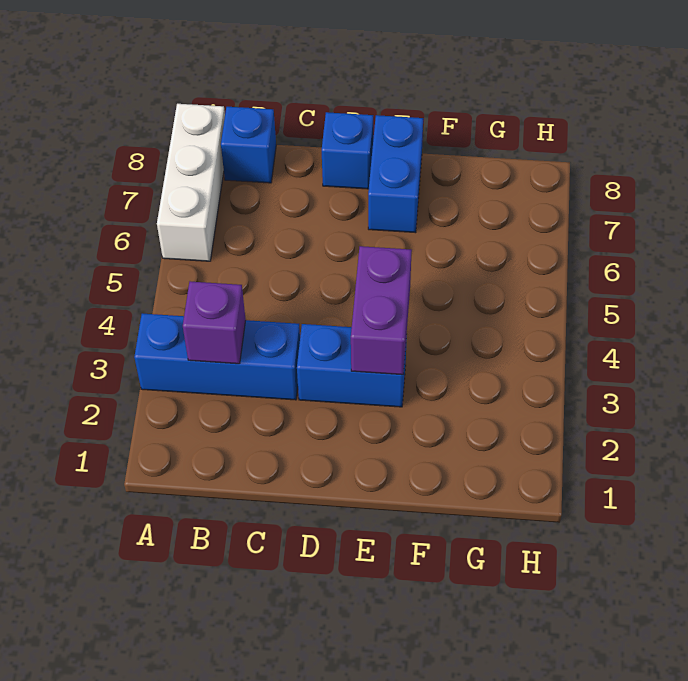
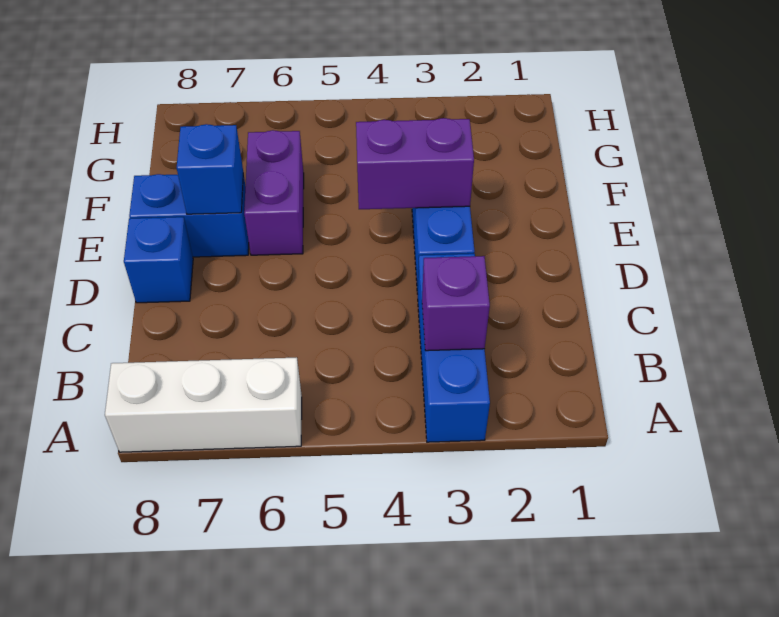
blue 1x1 brick [221,107,276,183] -> blue 1x1 brick moved to [177,124,243,214]
none -> purple 1x2 brick [244,130,304,255]

